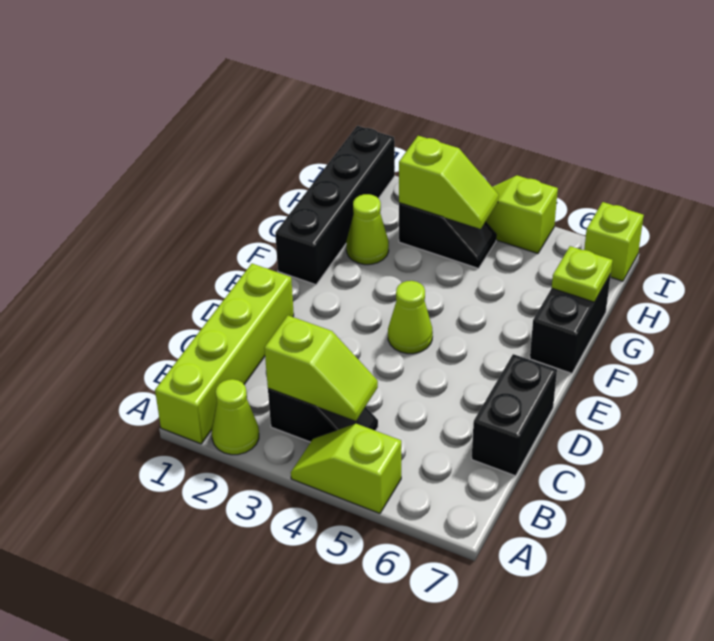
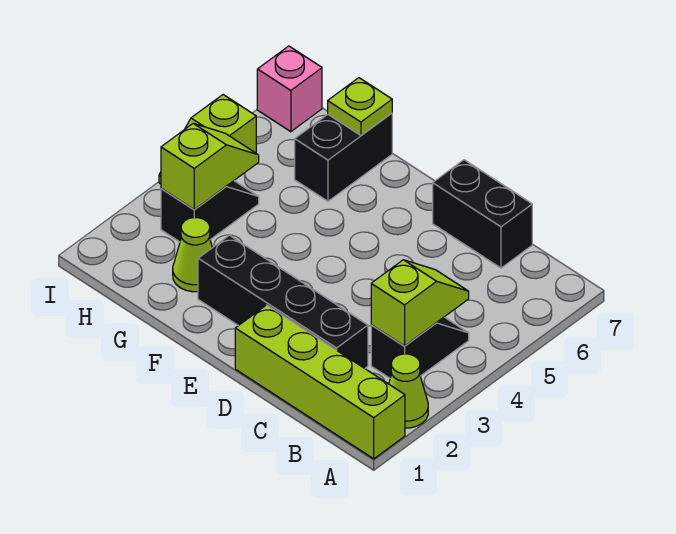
lime 1x2 slope [291,424,401,514] -> none
lime 1x1 cone [388,281,433,354] -> none
black 1x4 brick [275,126,395,285] -> black 1x4 brick moved to [198,235,368,368]
black 1x2 brick [530,274,611,373] -> black 1x2 brick turned to [295,113,392,201]
lime 1x1 brick [584,202,644,281] -> pink 1x1 brick [257,46,322,132]

